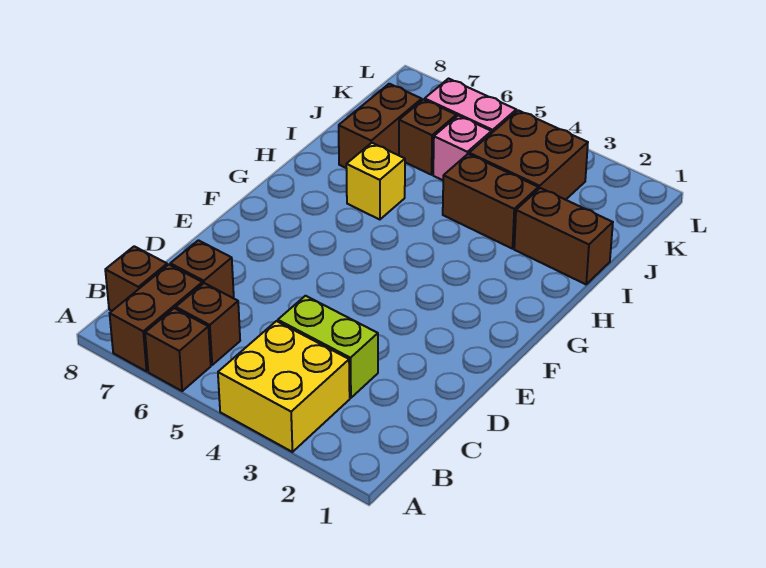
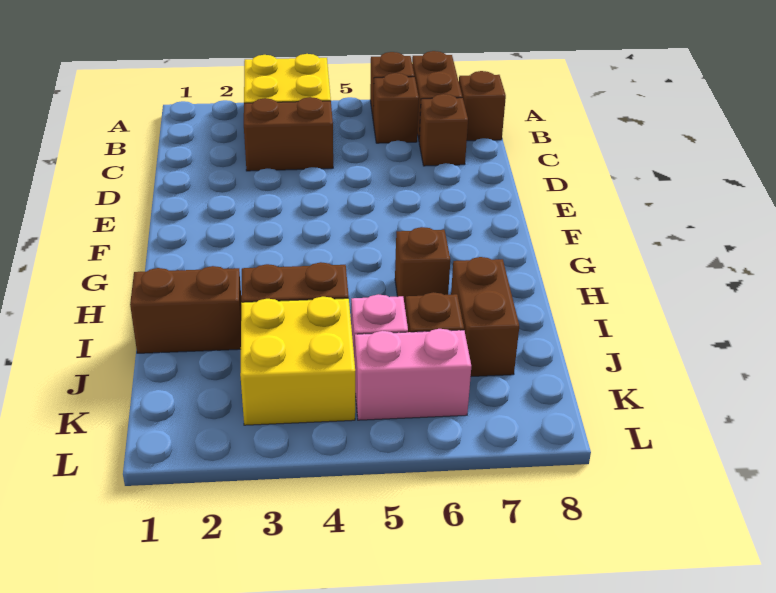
lime 1x2 brick [278,296,378,398] -> brown 1x2 brick [244,97,333,171]
yellow 1x1 brick [346,143,405,220] -> brown 1x1 brick [395,227,450,306]
brown 2x2 brick [469,110,588,200] -> yellow 2x2 brick [240,297,355,425]

